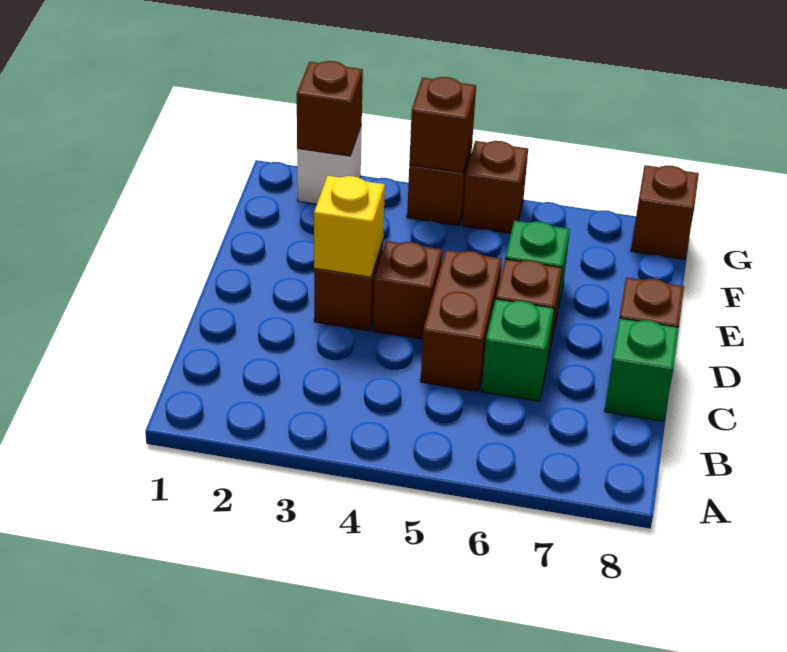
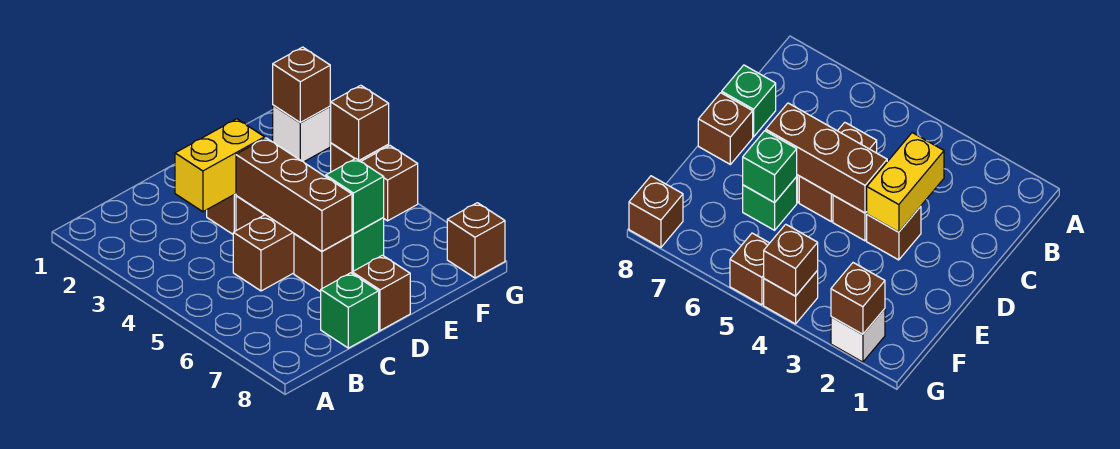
green 1x1 brick [481,299,554,401] -> green 1x1 brick moved to [326,159,384,234]
yellow 1x1 brick [314,176,385,277] -> yellow 1x2 brick [175,119,265,212]
none -> brown 1x3 brick [236,138,352,251]

